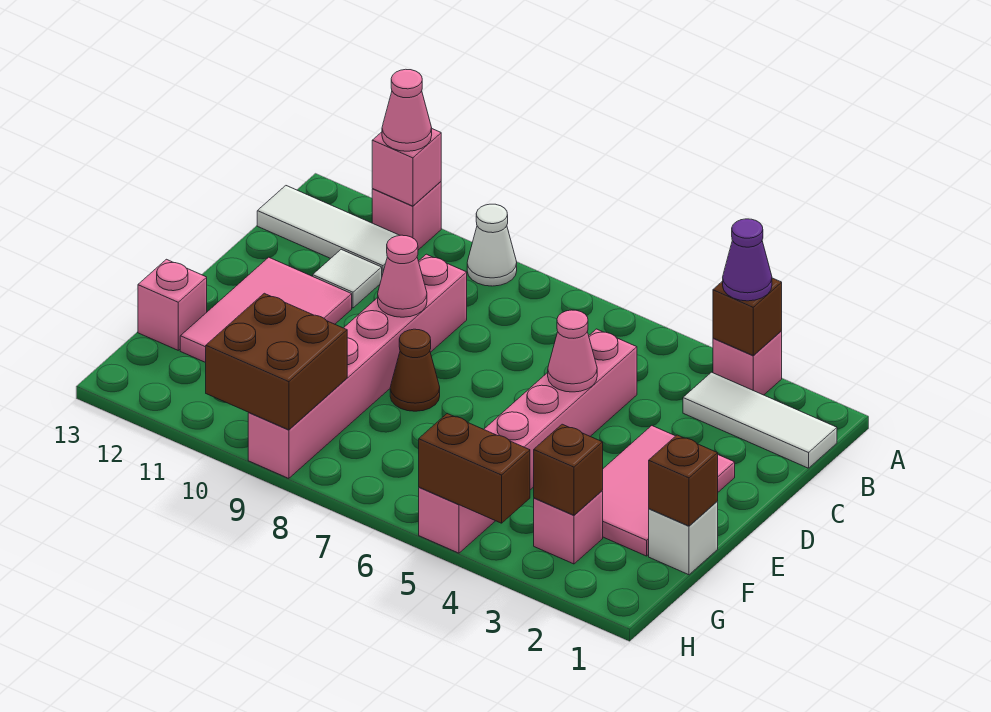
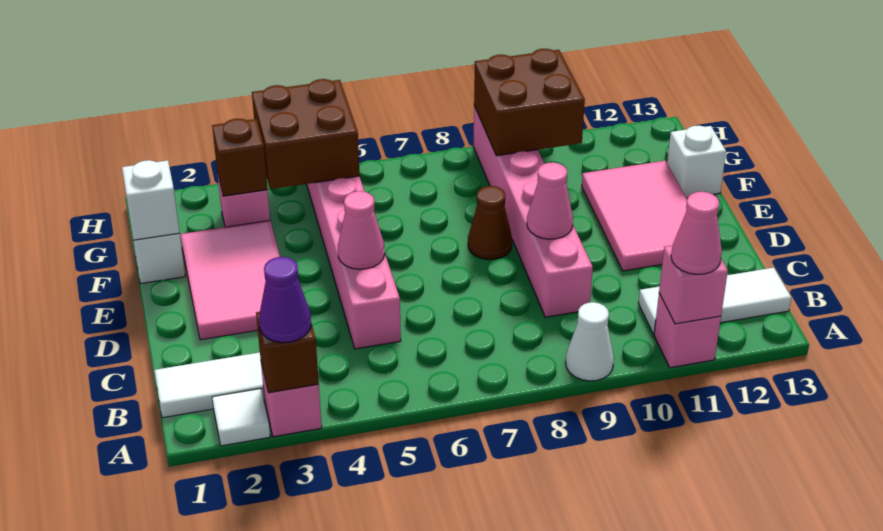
white 1x1 tile [313,249,382,308] -> white 1x1 tile moved to [212,389,270,446]
brown 1x1 brick [649,435,718,526] -> white 1x1 brick [122,160,180,240]
pink 1x1 brick [138,259,207,350] -> white 1x1 brick [667,126,726,198]
brown 1x2 brick [419,414,530,523] -> brown 2x2 brick [252,79,360,189]

